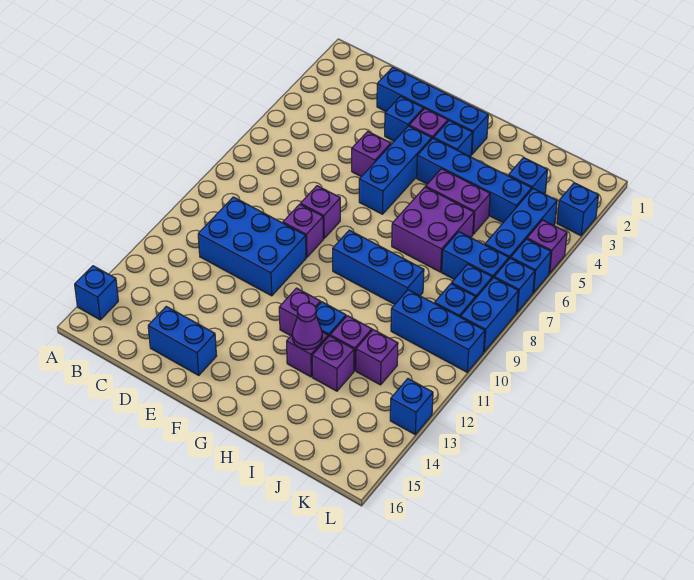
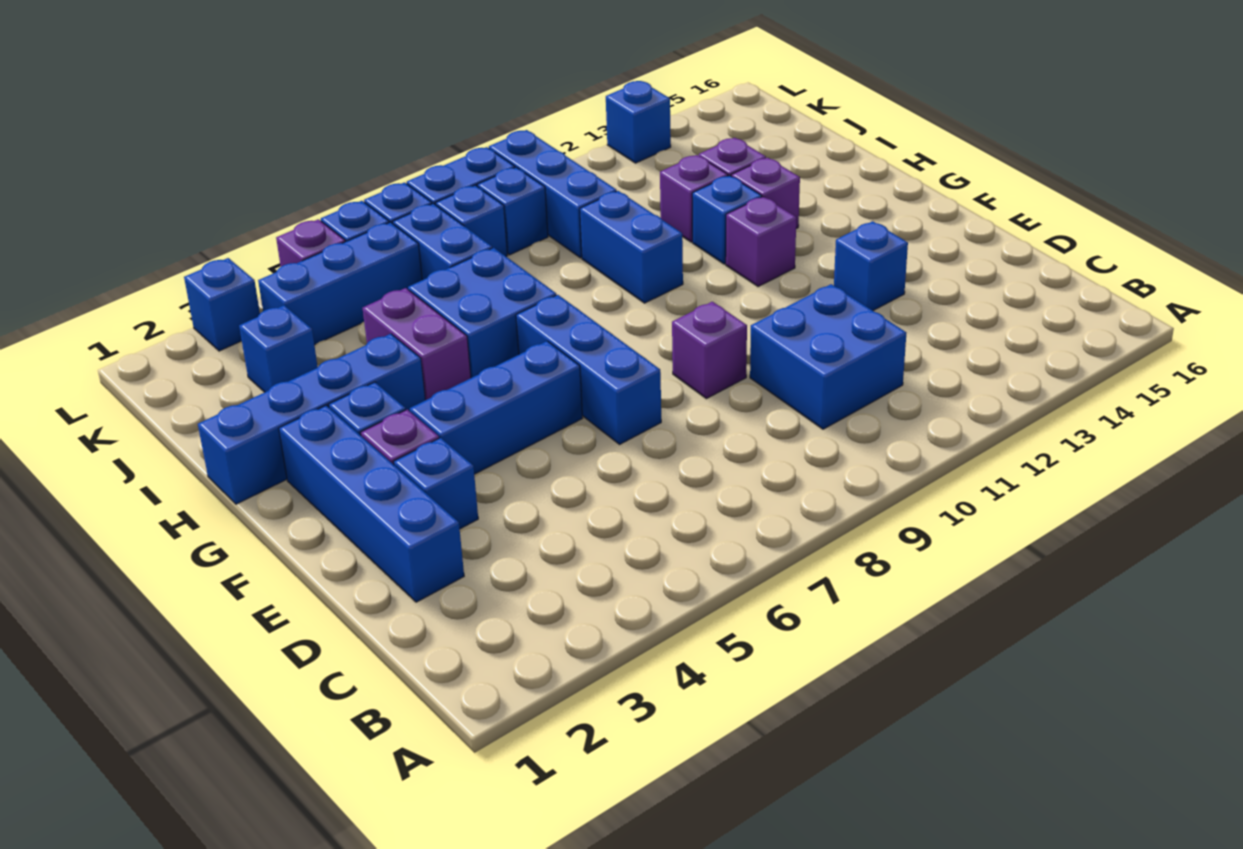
blue 1x1 brick [75,266,118,320] -> blue 1x1 brick moved to [834,221,908,311]
blue 2x3 brick [198,197,306,296] -> blue 2x2 brick [750,284,906,429]
blue 1x2 brick [148,306,216,375] -> blue 1x2 brick moved to [580,191,683,303]
purple 1x1 brick [352,132,391,177] -> none
purple 1x1 brick [301,186,340,238] -> none
blue 1x4 brick [417,138,532,223] -> blue 1x4 brick turned to [198,334,425,504]
blue 1x3 brick [333,230,424,304] -> blue 1x3 brick moved to [516,295,661,444]
purple 2x2 brick [392,187,474,272] -> blue 2x2 brick [408,248,556,378]
purple 1x1 cone [292,303,322,350] -> none
purple 1x1 brick [356,330,398,385] -> none

